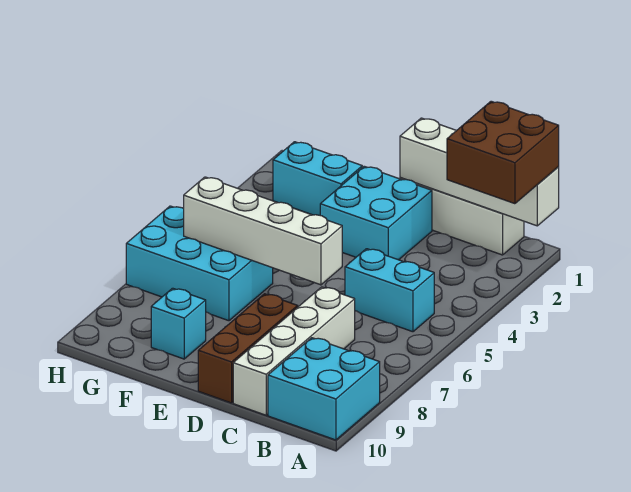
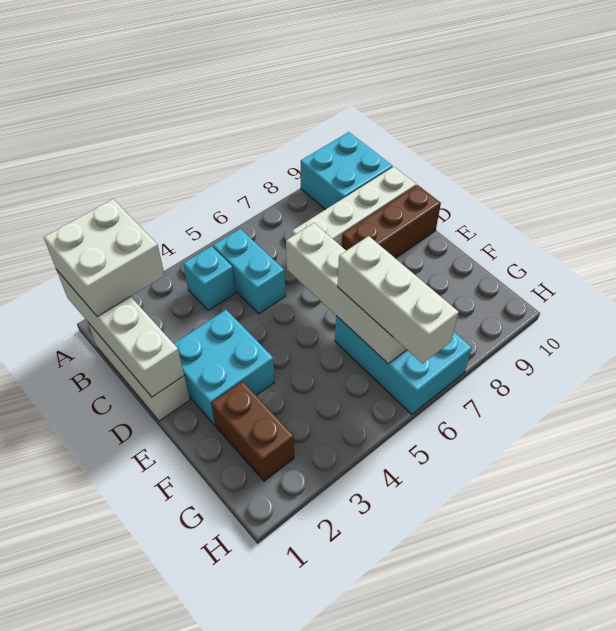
brown 2x2 brick [447,101,559,204] -> white 2x2 brick [44,199,165,317]
cyan 1x2 brick [273,142,362,215] -> brown 1x2 brick [211,381,294,481]
none -> white 1x3 brick [337,236,459,364]
cyan 1x1 brick [151,288,206,359] -> cyan 1x1 brick moved to [183,246,235,311]

